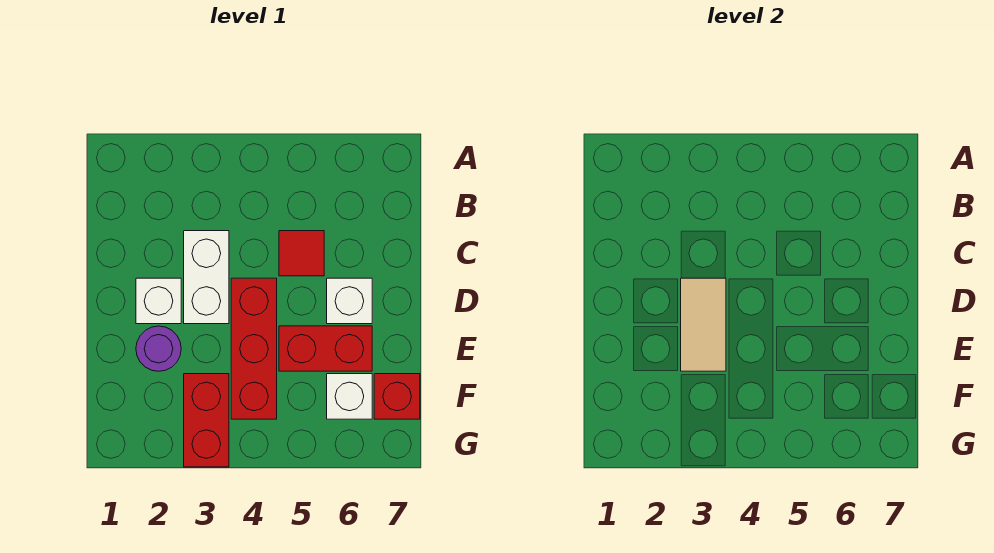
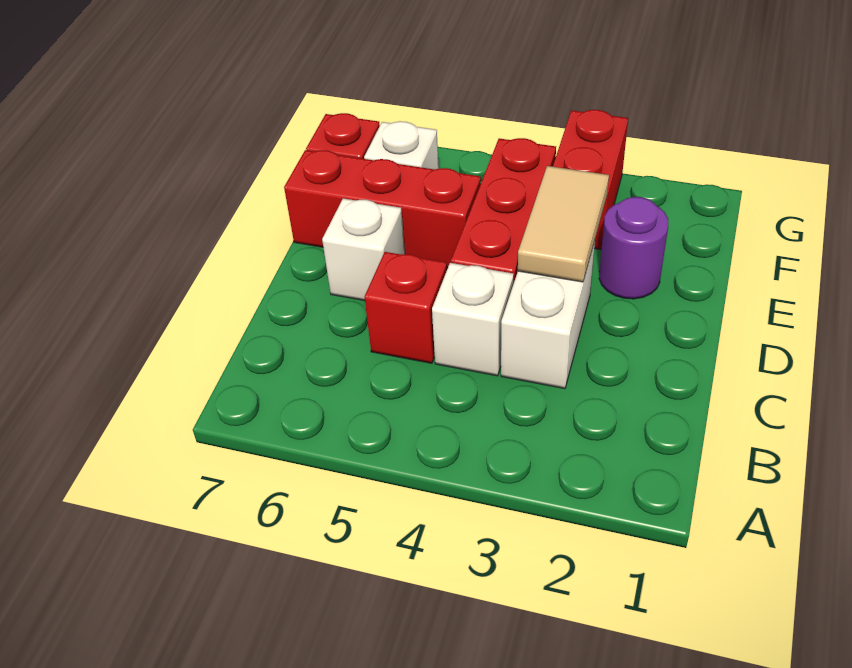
red 1x1 tile [279,231,324,276] -> red 1x1 brick [365,252,447,363]
white 1x1 brick [136,278,181,324] -> white 1x1 brick moved to [432,263,514,376]
red 1x2 brick [279,326,372,371] -> red 1x3 brick [284,150,481,268]

